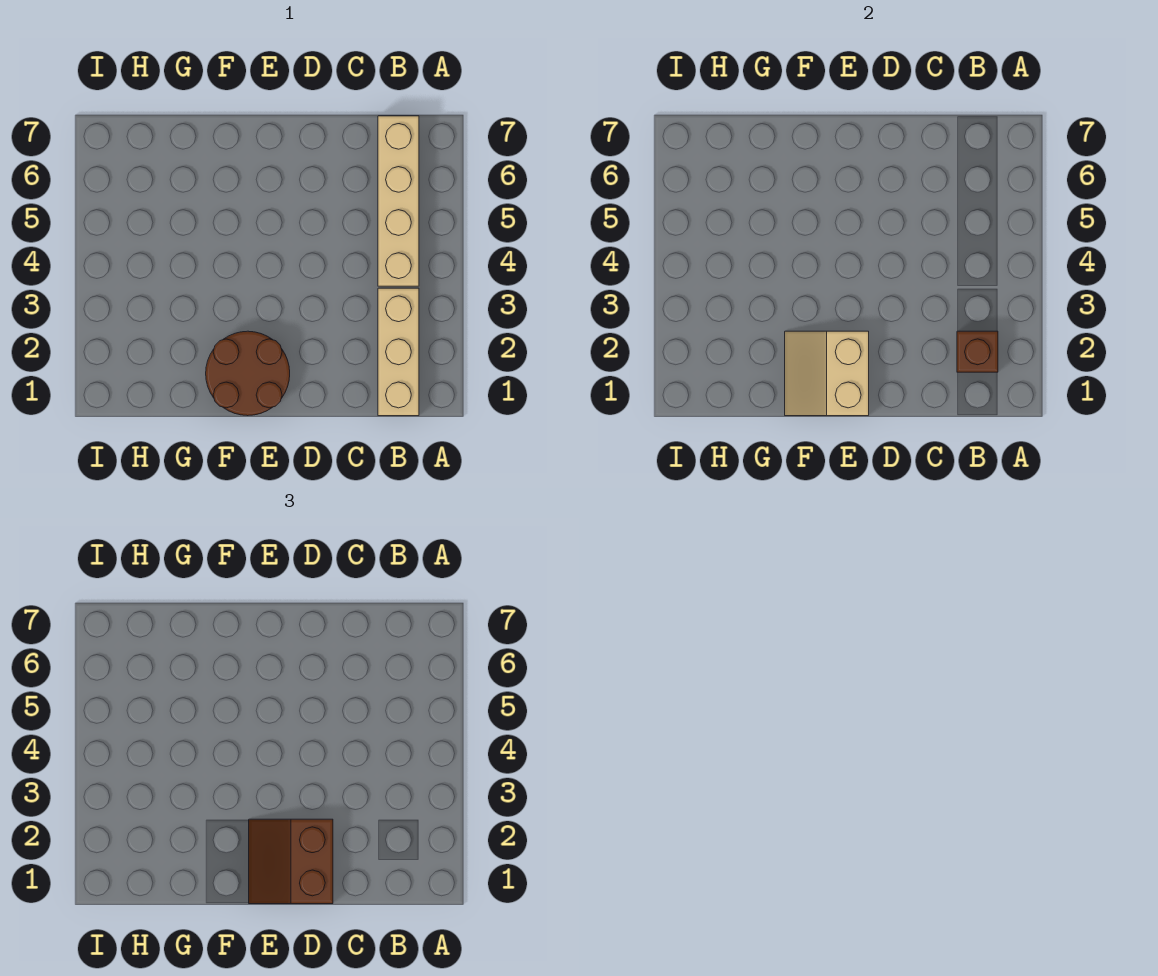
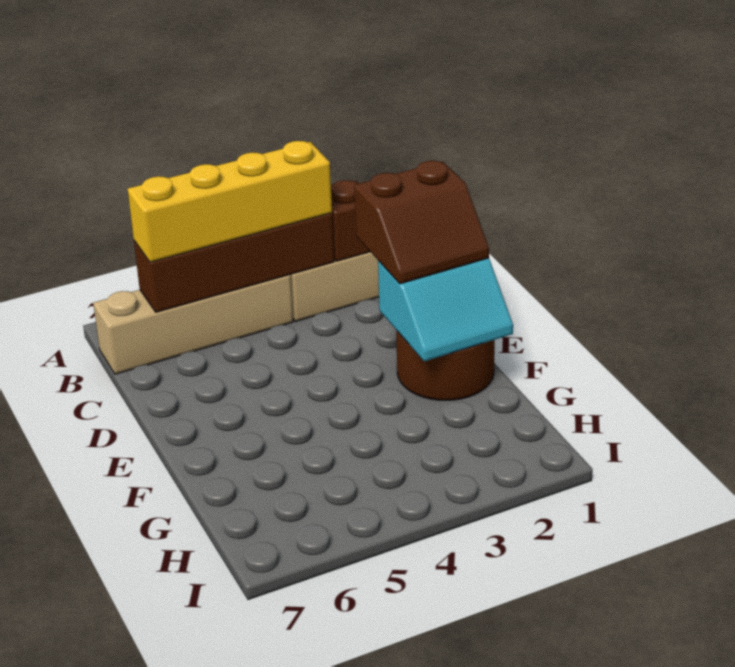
none -> brown 1x4 brick [134,213,334,312]
none -> yellow 1x4 brick [128,141,332,262]
tan 2x2 slope [785,331,869,416] -> cyan 2x2 slope [378,258,513,361]

